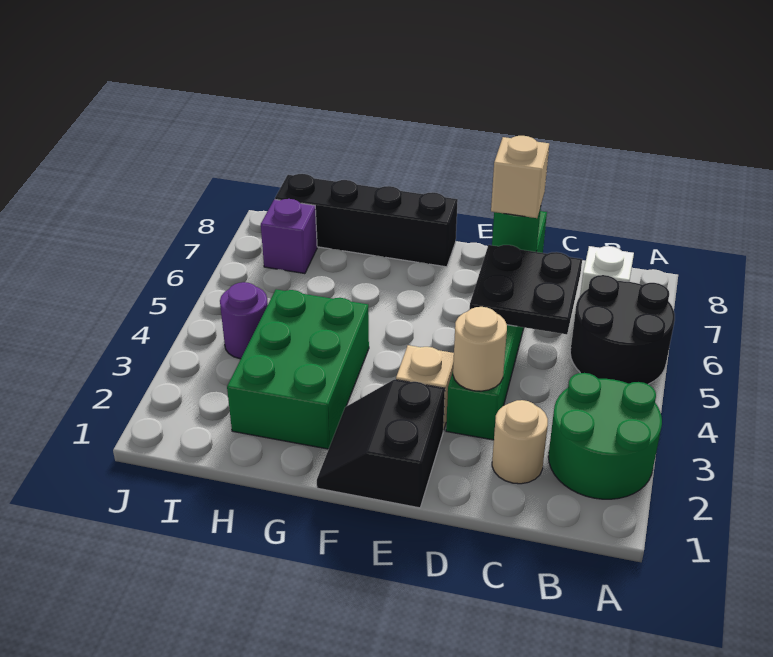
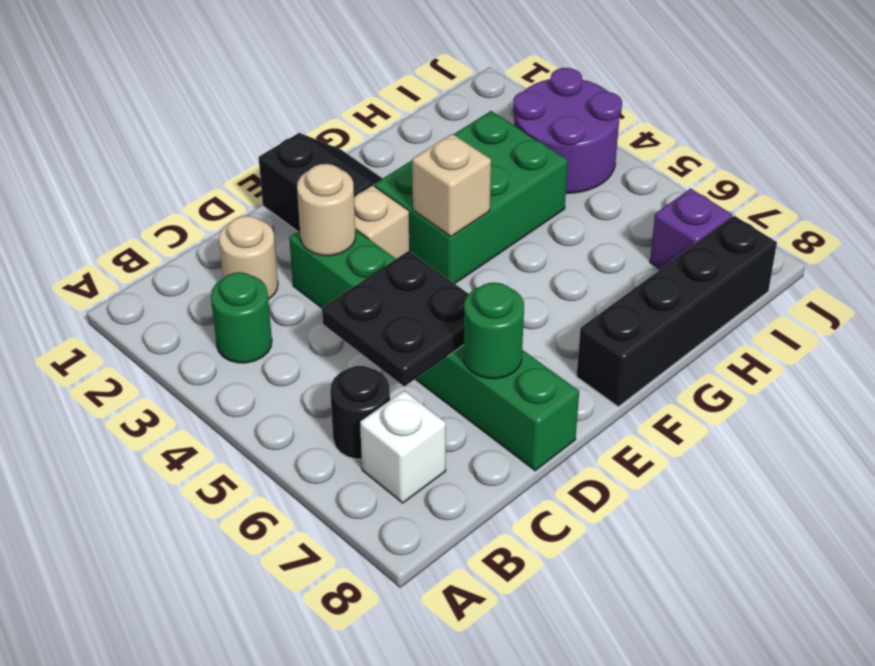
green 2x2 round brick [548,373,662,499] -> green 1x1 round brick [211,272,272,363]
black 2x2 round brick [570,275,675,384] -> black 1x1 round brick [330,366,390,459]
tan 1x1 brick [491,136,549,218] -> tan 1x1 brick moved to [412,134,491,237]
green 2x3 brick [227,289,369,449] -> green 2x3 brick turned to [374,111,568,284]
purple 1x1 round brick [220,282,268,359] -> purple 2x2 round brick [513,68,622,193]

